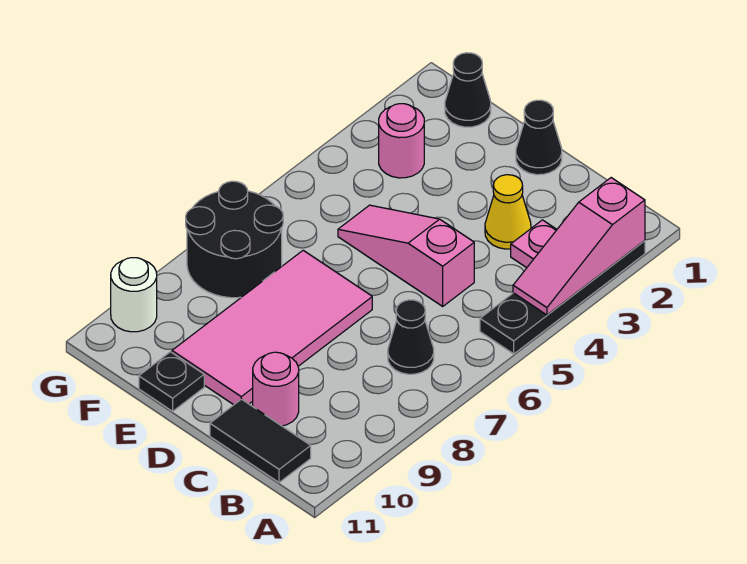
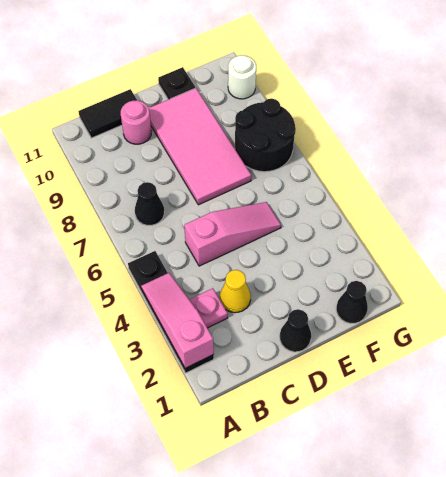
pink 1x1 round brick [379,104,424,178] -> none

